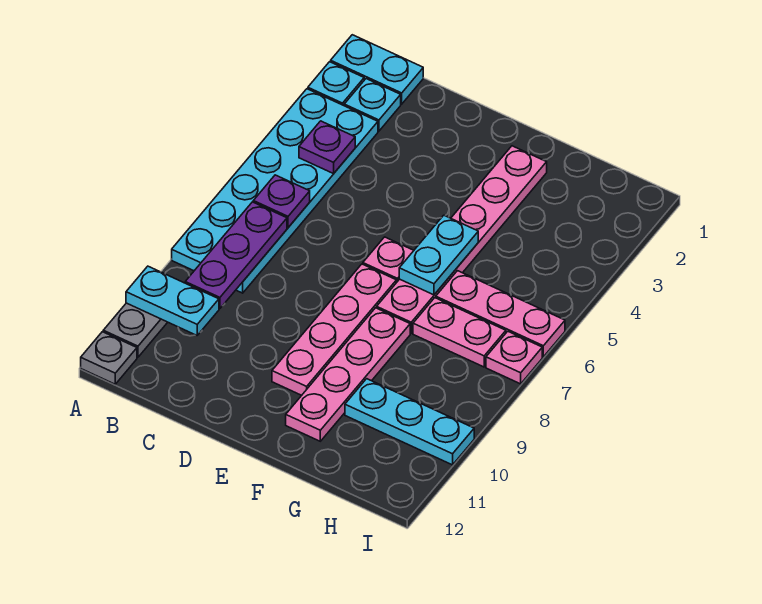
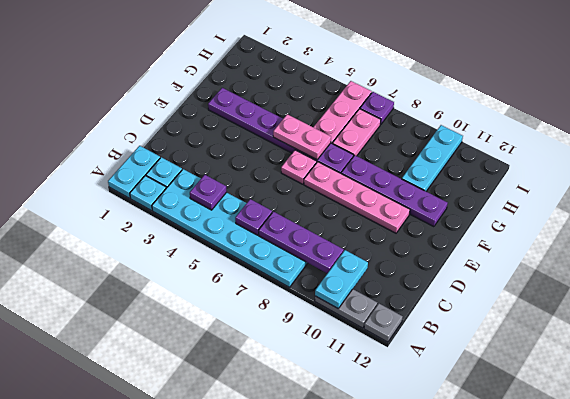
pink 1x6 plate [377,146,547,333] -> purple 1x6 plate [208,88,354,173]
cyan 1x2 plate [399,215,478,295] -> pink 1x2 plate [273,114,331,160]
pink 1x4 plate [286,308,410,441] -> purple 1x4 plate [341,155,448,227]
pink 1x1 plate [486,331,542,384] -> purple 1x1 plate [360,92,394,125]

